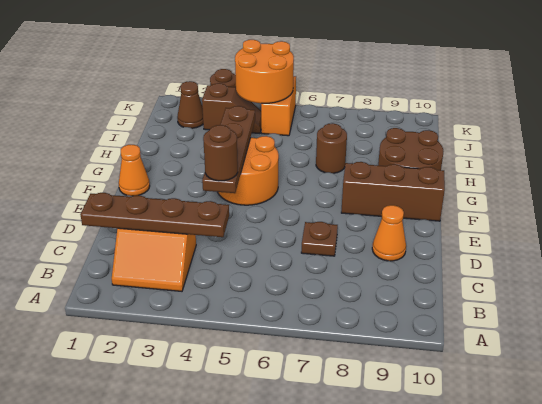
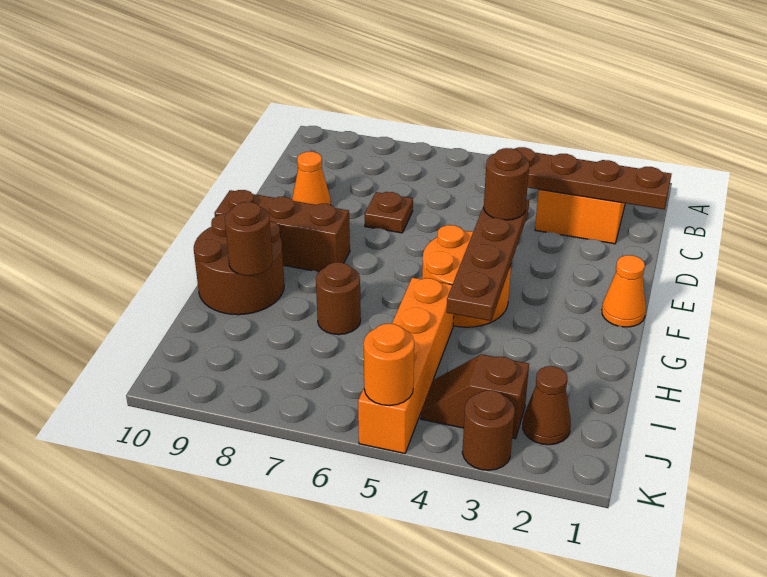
none -> brown 1x1 round brick [225,202,273,276]
orange 2x2 round brick [235,40,294,104] -> orange 1x1 round brick [364,324,414,406]
orange 1x2 brick [261,76,296,136] -> orange 1x4 brick [358,278,454,453]

